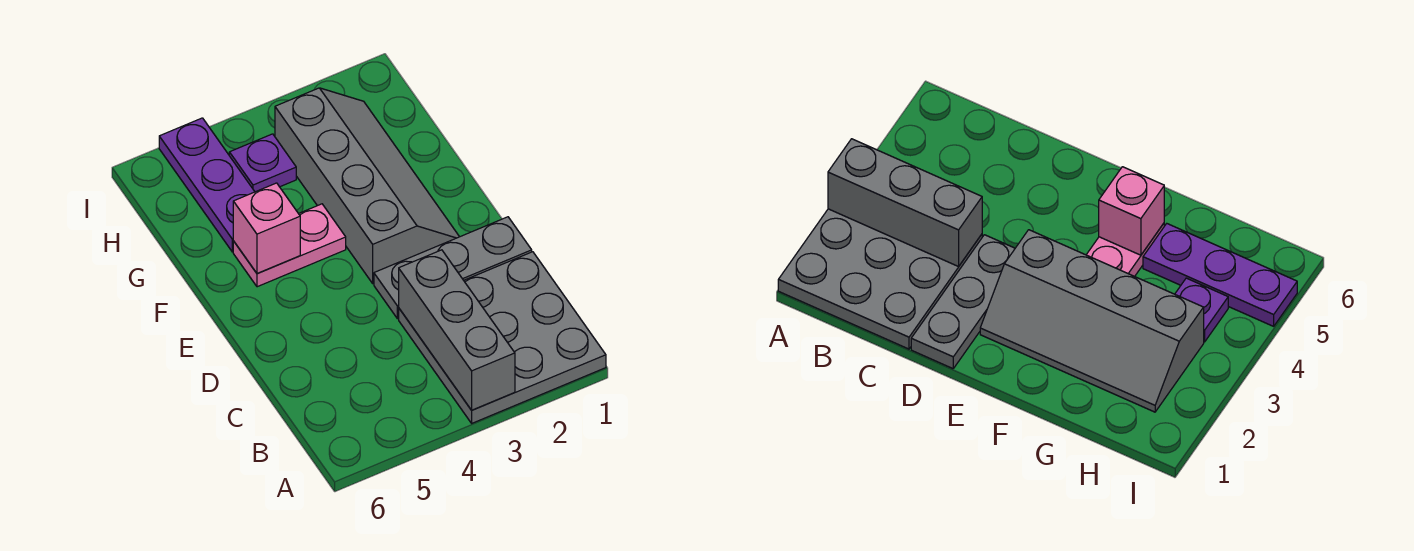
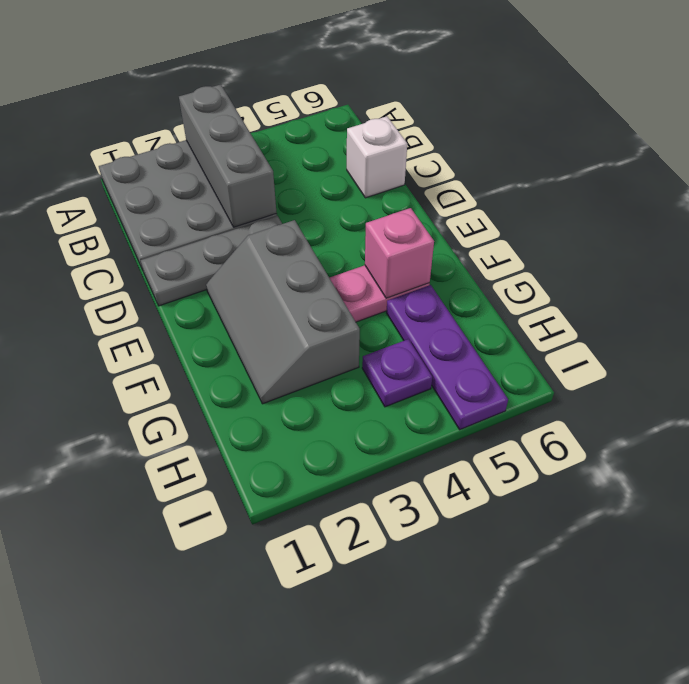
none -> white 1x1 brick [347,116,407,198]
grey 2x4 slope [275,88,459,284] -> grey 2x3 slope [206,220,360,404]

